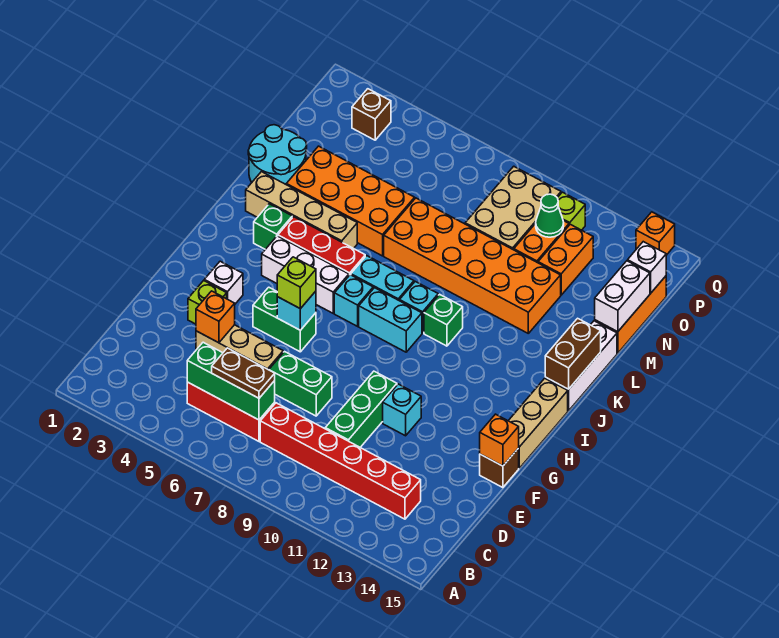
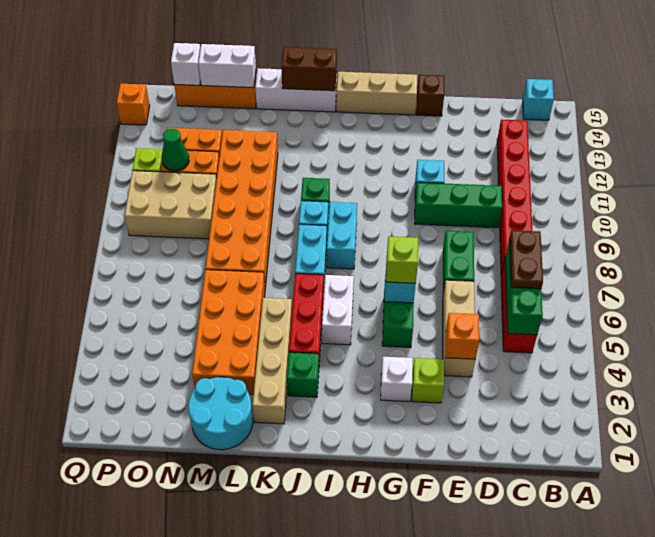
orange 1x1 brick [480,414,519,466] -> none
white 1x3 brick [262,236,349,313] -> white 1x2 brick [322,275,354,345]
cyan 1x1 brick [334,275,373,326] -> cyan 1x1 brick moved to [523,79,554,120]
brown 1x1 brick [352,89,391,140] -> none

